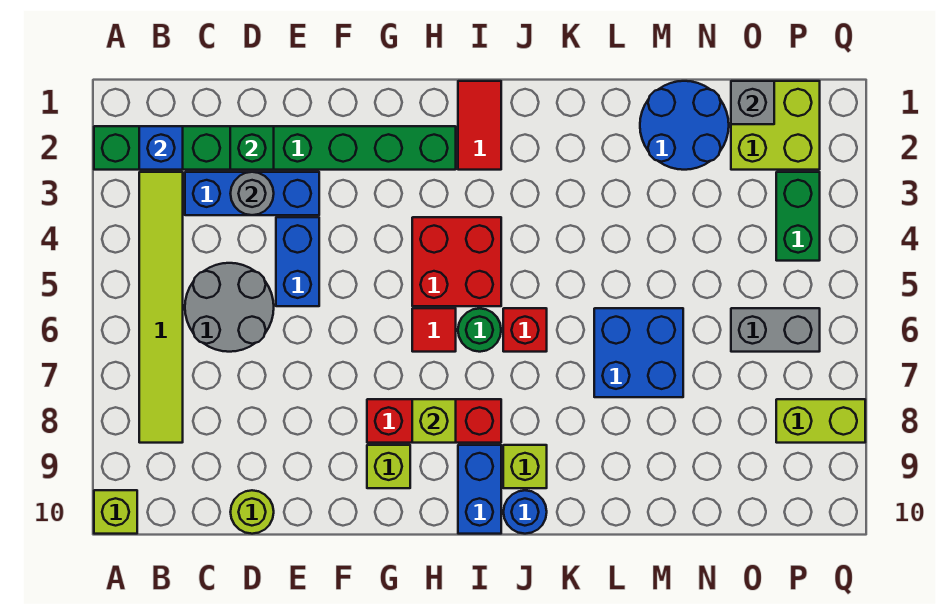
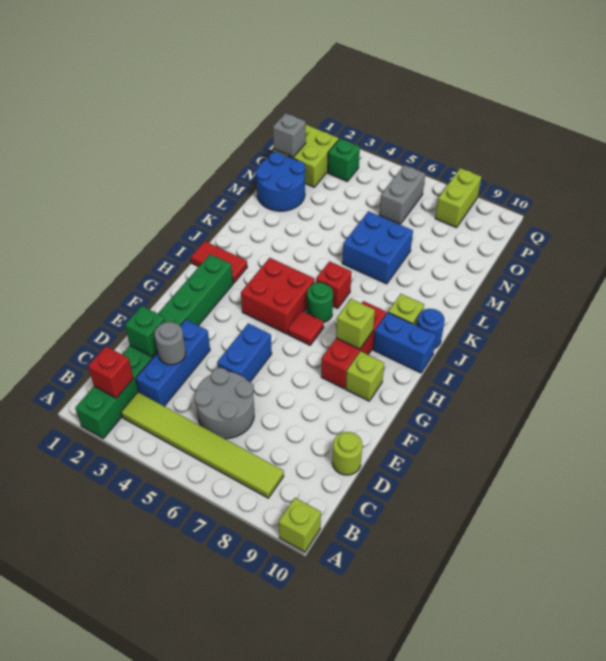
blue 1x1 brick [139,126,183,170] -> red 1x1 brick [88,346,133,398]
blue 1x2 brick [276,217,319,306] -> blue 1x2 brick turned to [217,323,272,382]
green 1x2 brick [776,172,820,261] -> green 1x1 brick [328,139,360,181]

